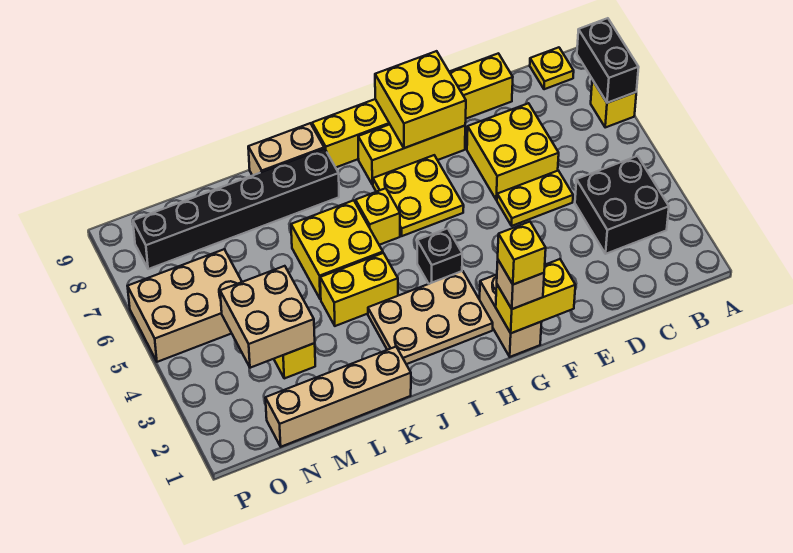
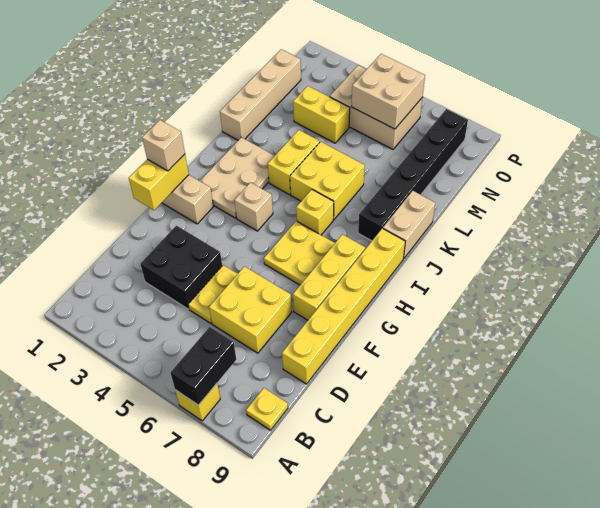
black 1x2 brick [577,18,639,103] -> black 1x2 brick turned to [171,327,236,405]
black 2x2 brick [575,156,669,254] -> black 2x2 brick moved to [140,226,222,309]
yellow 2x2 brick [375,51,466,148] -> none
yellow 1x1 brick [498,222,546,285] -> none
black 1x1 brick [417,228,462,284] -> tan 1x1 brick [235,182,273,231]
tan 2x2 brick [220,266,315,368] -> tan 2x2 brick moved to [352,54,425,129]
tan 2x3 brick [128,249,242,362] -> tan 2x3 brick turned to [330,65,423,149]

